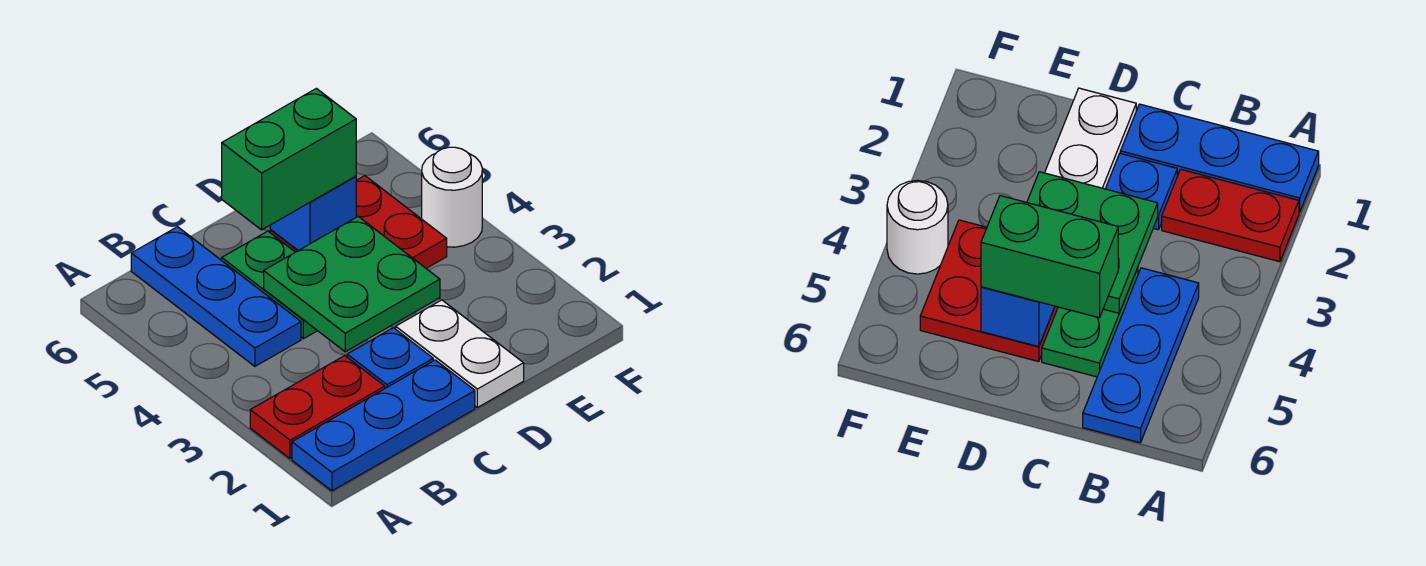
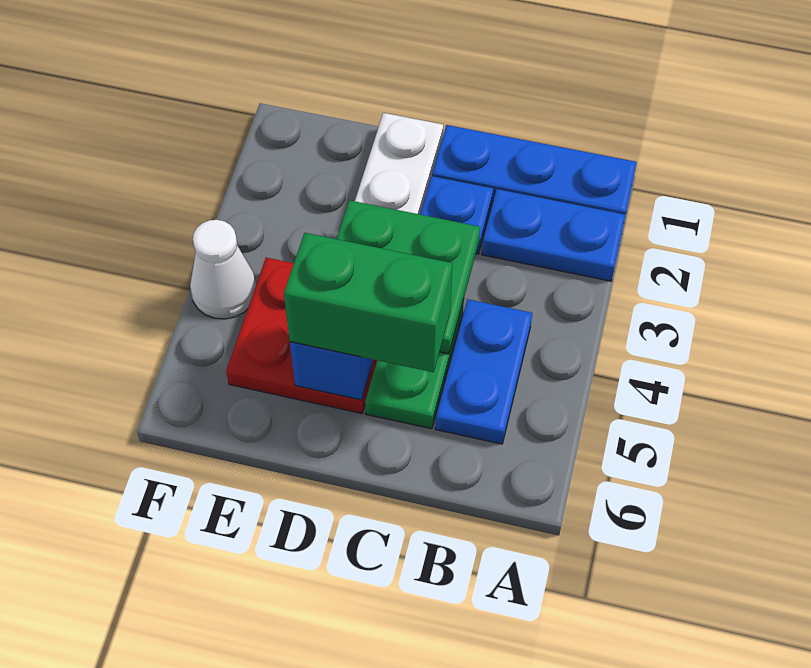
red 1x2 plate [250,356,385,459] -> blue 1x2 plate [482,189,625,281]
blue 1x3 plate [131,227,301,366] -> blue 1x2 plate [435,299,532,444]
white 1x1 round brick [422,147,482,247] -> white 1x1 cone [190,220,256,319]

